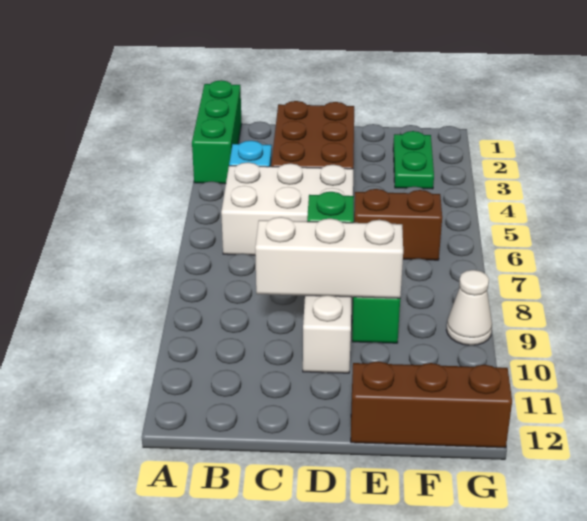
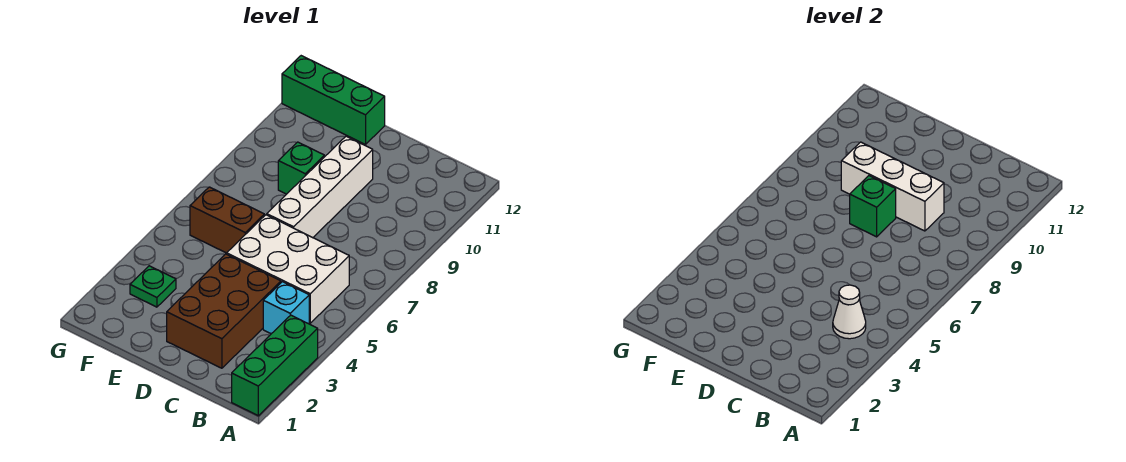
brown 1x3 brick [351,361,512,448] -> green 1x3 brick [282,56,385,145]
green 1x2 plate [393,131,434,189] -> green 1x1 plate [130,266,176,307]
white 1x1 cone [446,270,492,345] -> white 1x1 cone moved to [833,285,866,339]

